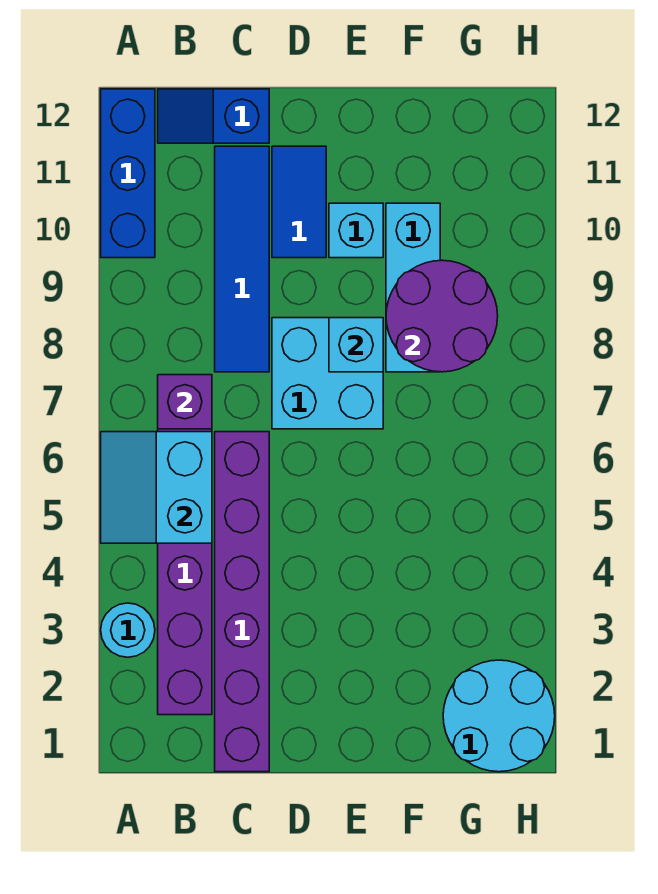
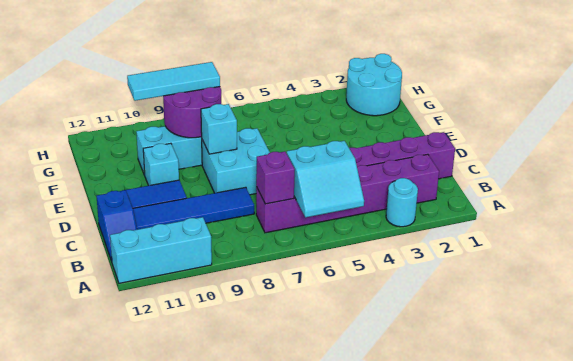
blue 1x3 brick [101,89,155,258] -> cyan 1x3 brick [110,217,212,283]
none -> cyan 1x3 tile [127,62,220,101]

